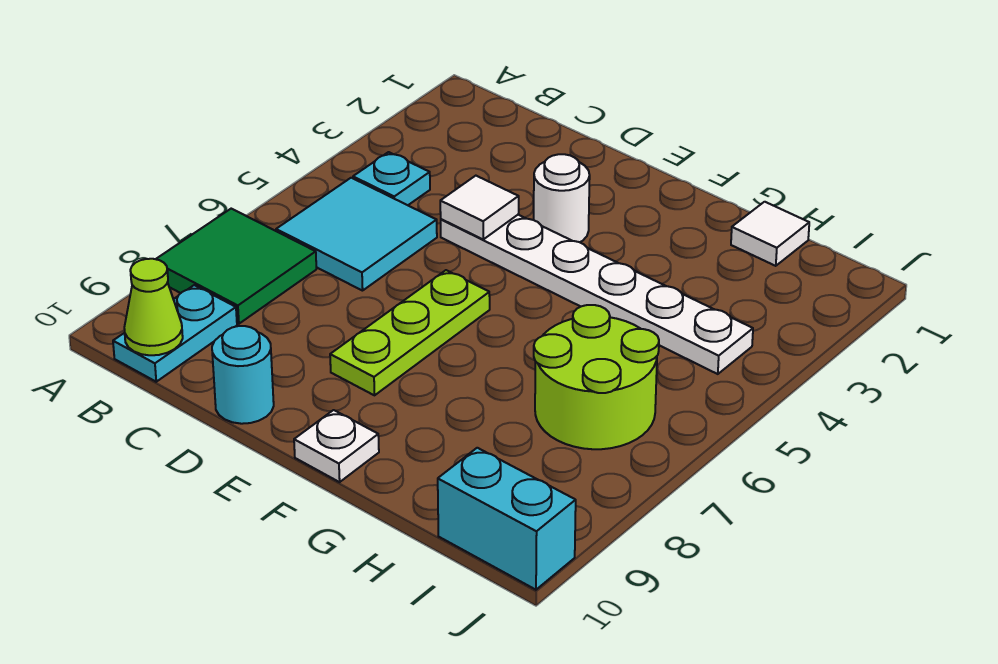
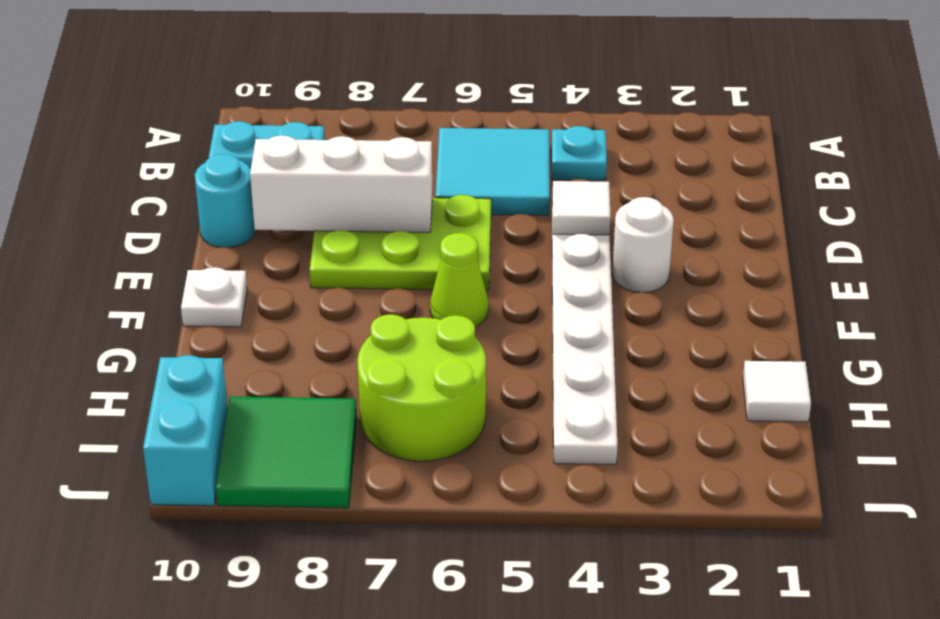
green 2x2 tile [156,209,316,324] -> green 2x2 tile moved to [216,396,357,508]
lime 1x1 cone [124,259,183,355] -> lime 1x1 cone moved to [430,233,489,327]
none -> white 1x3 brick [250,136,432,232]
lime 1x3 plate [330,270,490,395] -> lime 2x3 plate [310,195,491,290]

